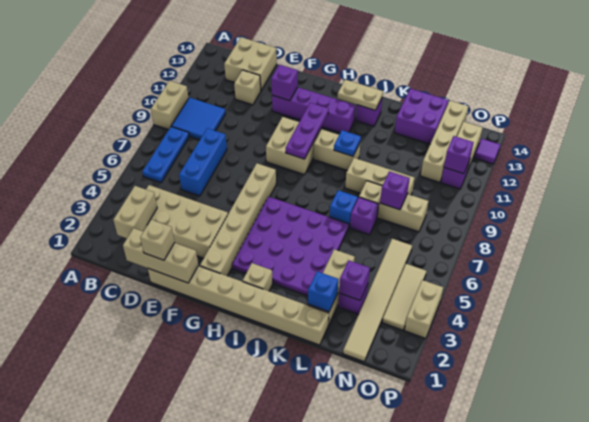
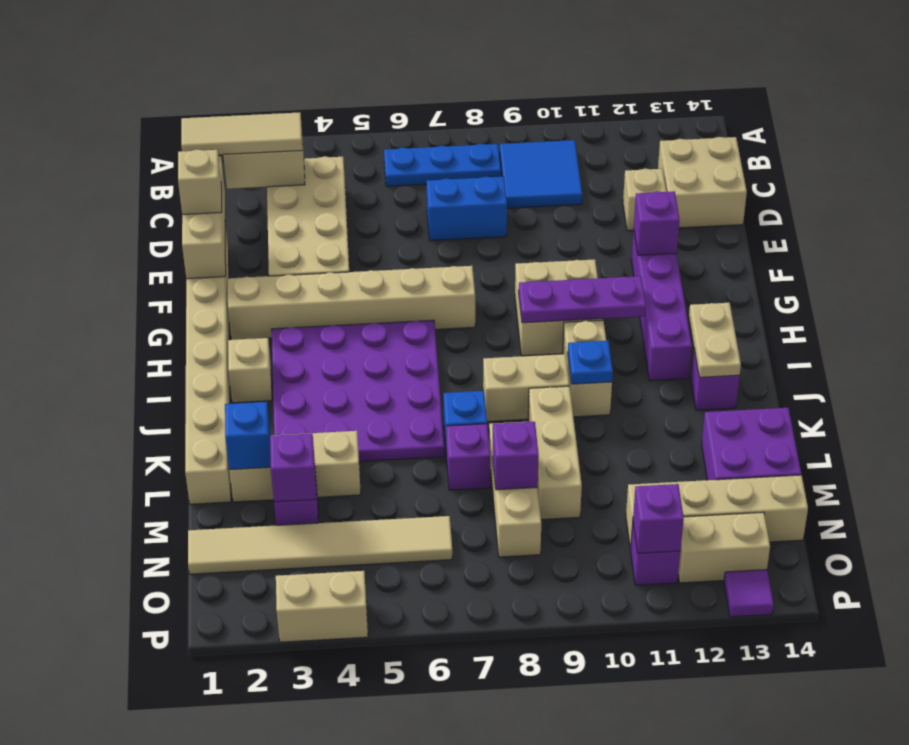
tan 1x2 brick [151,81,189,130] -> tan 1x2 brick moved to [483,354,569,421]
blue 1x3 brick [179,128,227,196] -> blue 1x2 brick [427,177,507,241]
tan 1x3 tile [382,264,426,330] -> tan 1x3 tile moved to [181,112,302,155]

